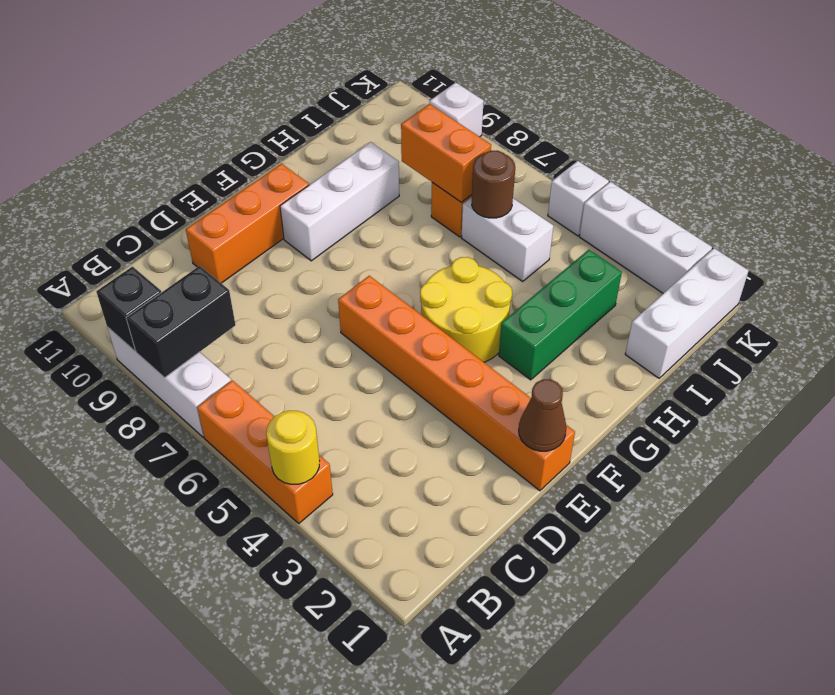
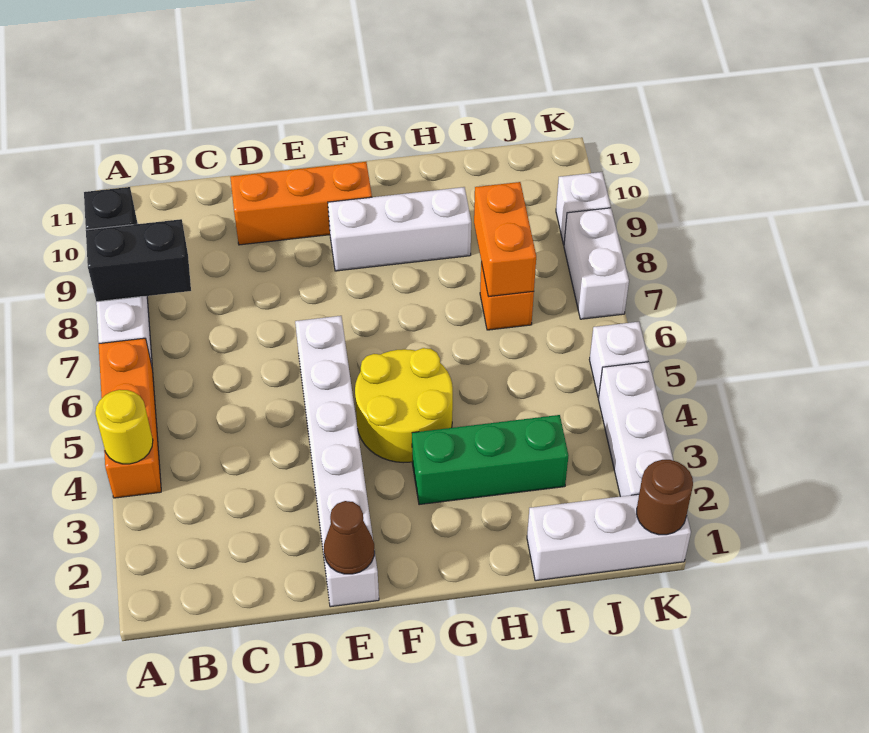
orange 1x6 brick [338,276,575,491] -> white 1x6 brick [295,316,379,607]
white 1x2 brick [462,197,553,281] -> white 1x2 brick moved to [564,208,629,319]
brown 1x1 round brick [472,151,515,218] -> brown 1x1 round brick moved to [637,460,693,535]

